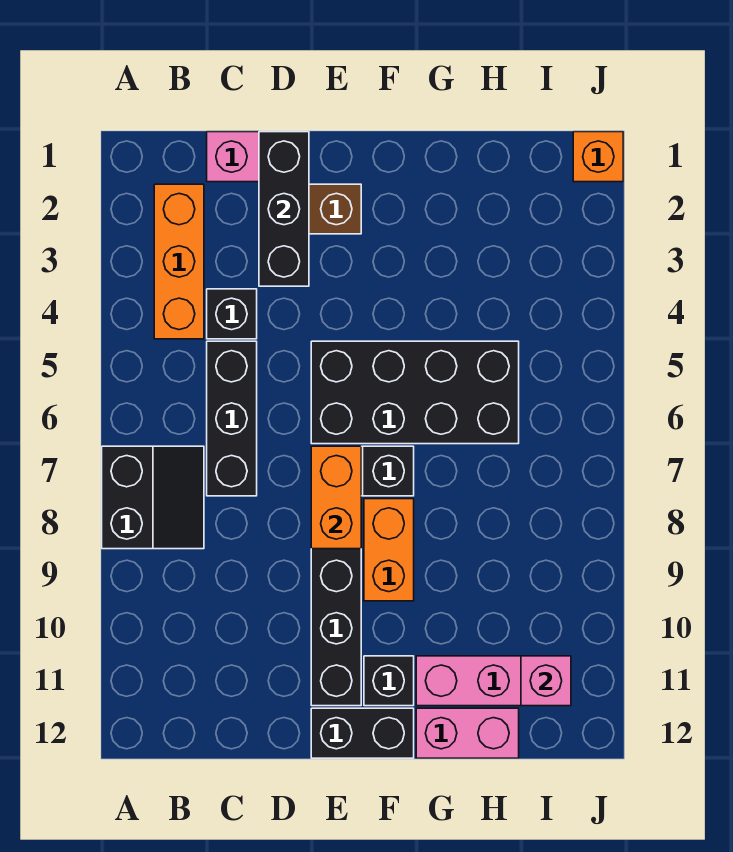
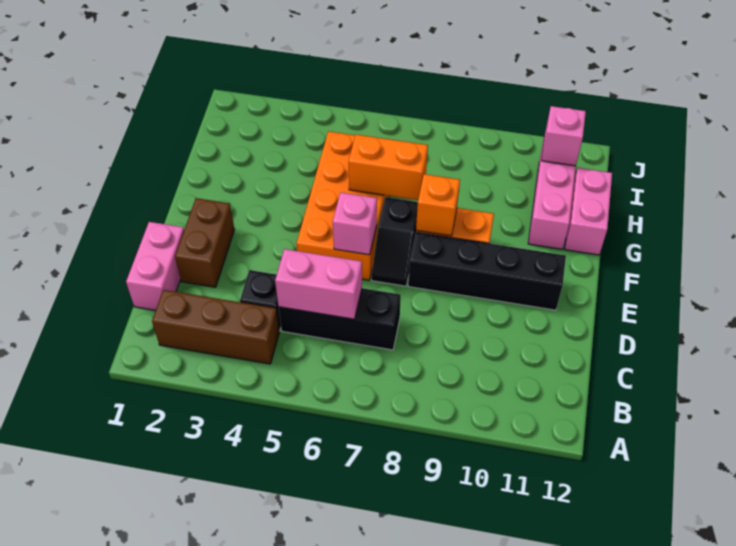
black 2x2 slope [102,446,204,549] -> none
orange 1x3 brick [154,184,204,339] -> brown 1x3 brick [152,290,279,364]
none -> pink 1x2 brick [275,249,362,319]
black 1x3 brick [259,132,309,286] -> none
black 2x4 brick [311,341,519,444] -> orange 2x4 brick [297,131,389,280]
none -> pink 1x1 brick [333,193,377,255]
orange 1x2 brick [311,446,361,549] -> orange 1x2 brick moved to [349,135,428,200]
black 1x2 brick [311,708,414,758] -> none
black 1x1 brick [364,656,414,706] -> none
orange 1x1 brick [573,132,623,182] -> orange 1x1 brick moved to [416,174,460,236]

